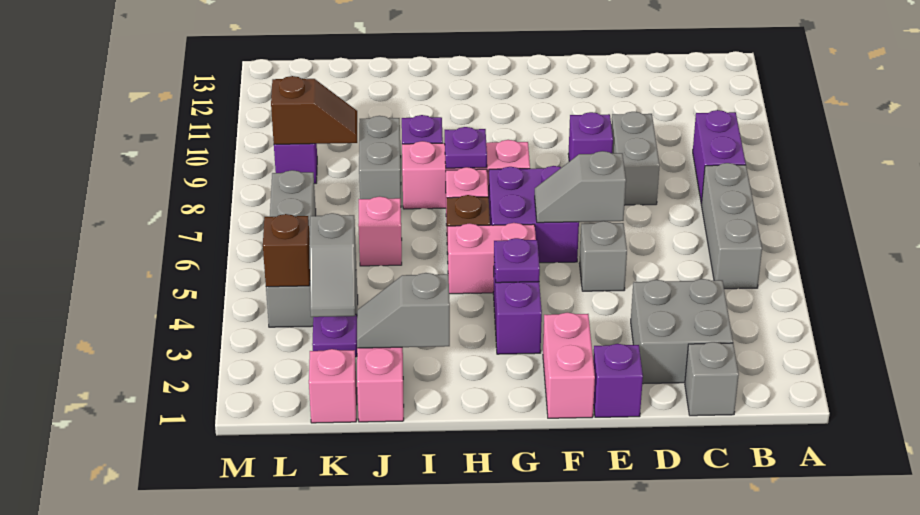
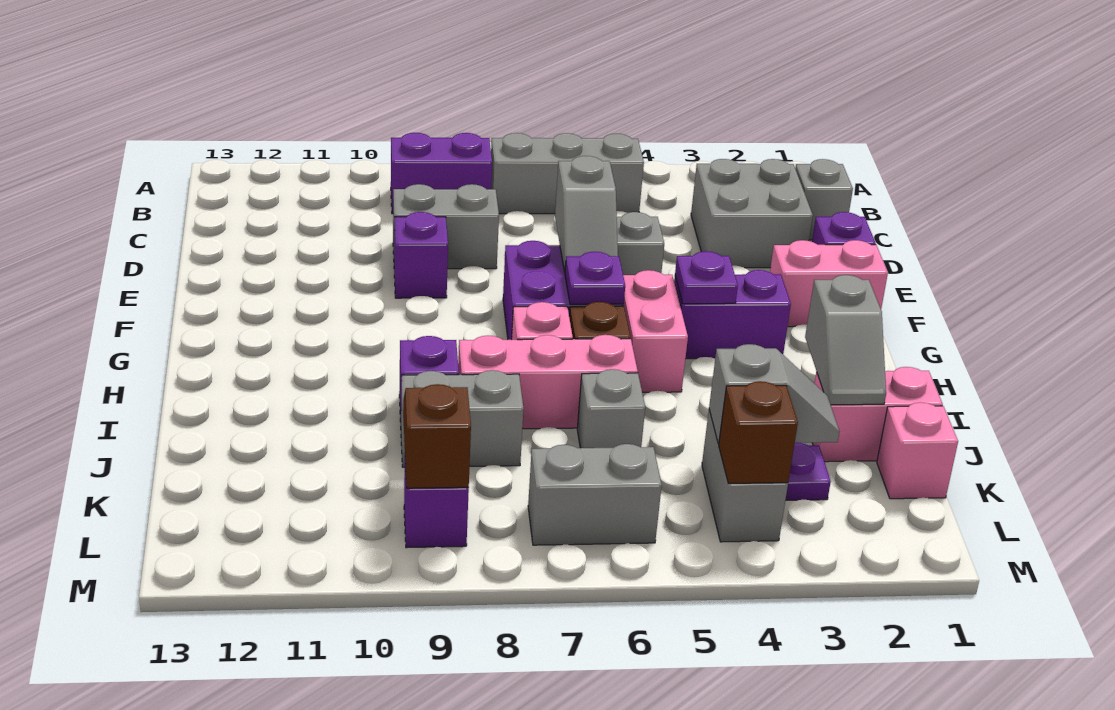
pink 1x3 brick [402,140,530,209] -> pink 1x3 brick turned to [458,335,638,429]
purple 1x1 plate [445,127,487,168] -> purple 1x1 plate moved to [565,252,625,304]
pink 1x1 brick [358,197,402,266] -> grey 1x1 brick [577,369,645,448]

